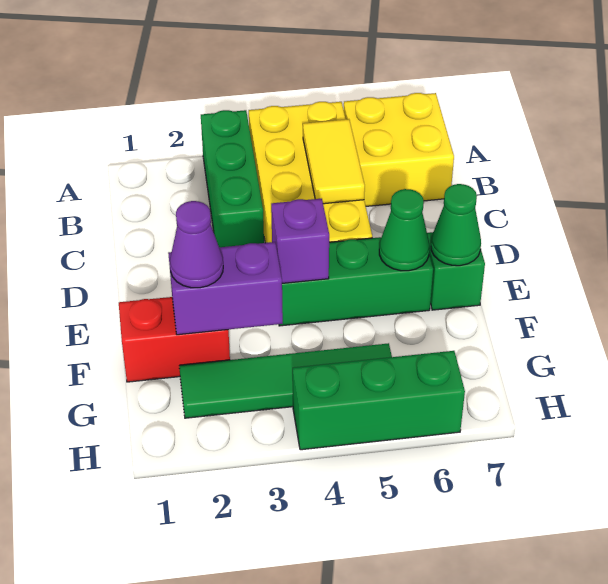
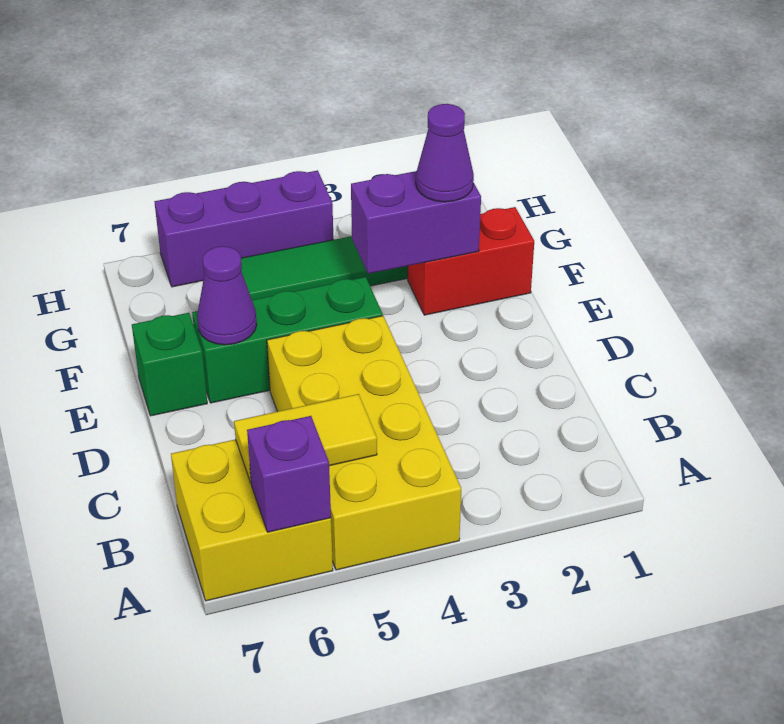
green 1x3 brick [201,110,264,247] -> none
yellow 1x2 tile [303,119,365,204] -> yellow 1x2 tile turned to [234,394,377,483]
purple 1x1 brick [271,199,329,283] -> purple 1x1 brick moved to [247,416,331,532]
green 1x1 cone [379,189,429,271] -> purple 1x1 cone [197,246,257,345]
green 1x1 cone [431,184,481,266] -> none
green 1x3 brick [293,351,465,450] -> purple 1x3 brick [154,170,334,287]

